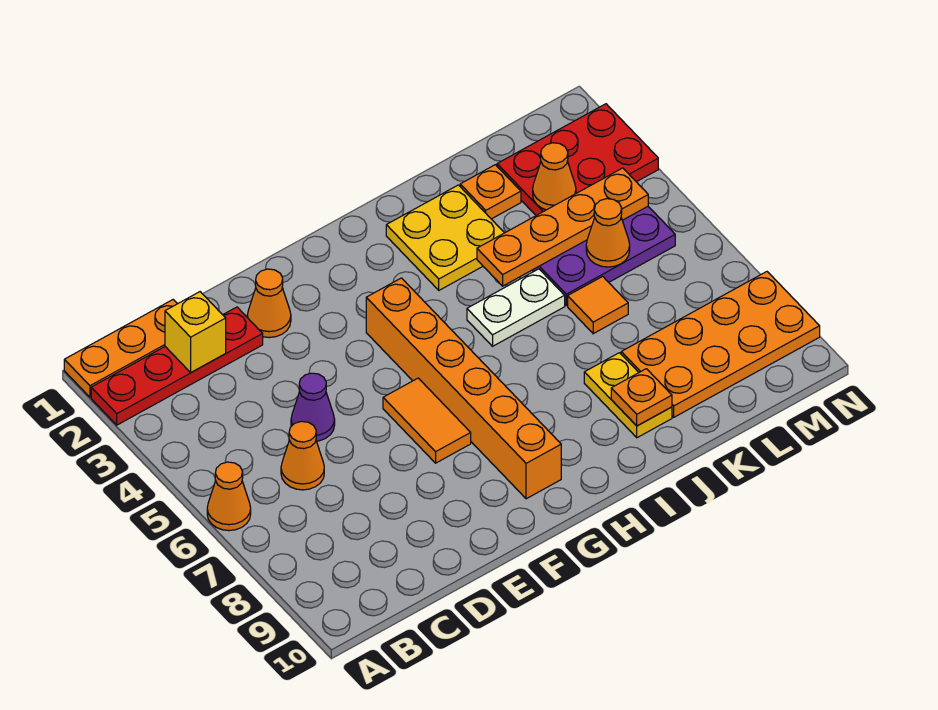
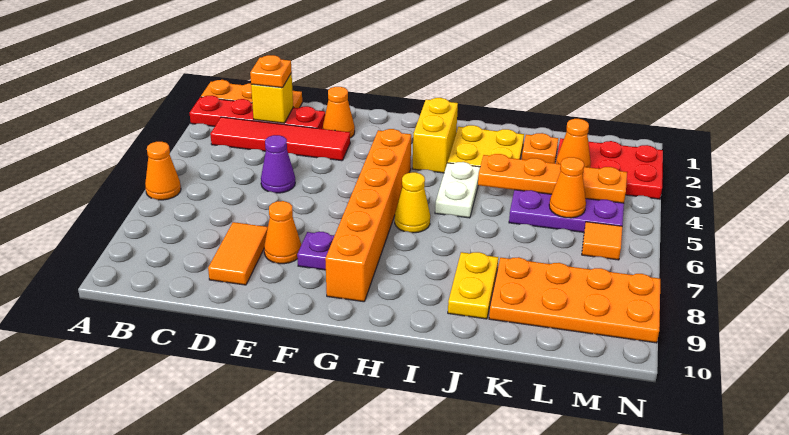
none -> red 1x4 tile [210,117,350,161]
orange 1x1 cone [281,421,324,490] -> orange 1x1 cone moved to [264,201,301,264]
orange 1x2 tile [383,378,471,463] -> orange 1x2 tile moved to [208,222,268,285]
none -> purple 1x1 plate [297,232,334,270]
none -> yellow 1x2 brick [412,98,458,173]
none -> yellow 1x1 cone [395,172,430,233]
white 1x2 plate [467,269,565,346] -> white 1x2 plate turned to [435,162,480,218]
orange 1x1 plate [611,369,672,426] -> orange 1x1 plate moved to [250,55,292,88]
orange 1x1 tile [568,276,628,334] -> orange 1x1 tile moved to [582,222,622,260]

